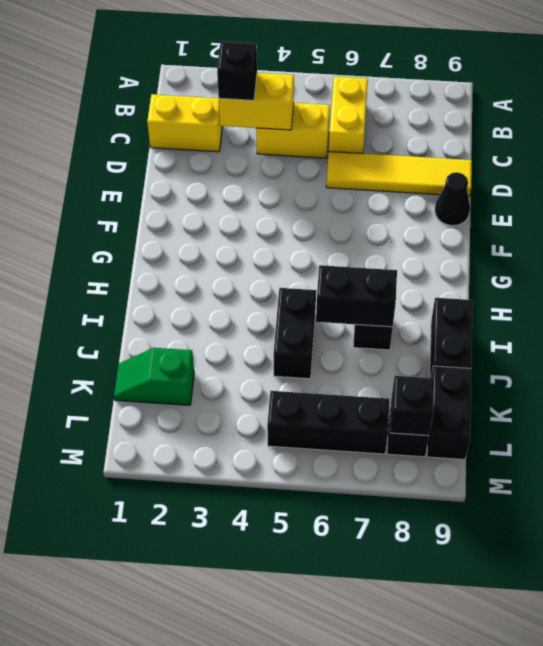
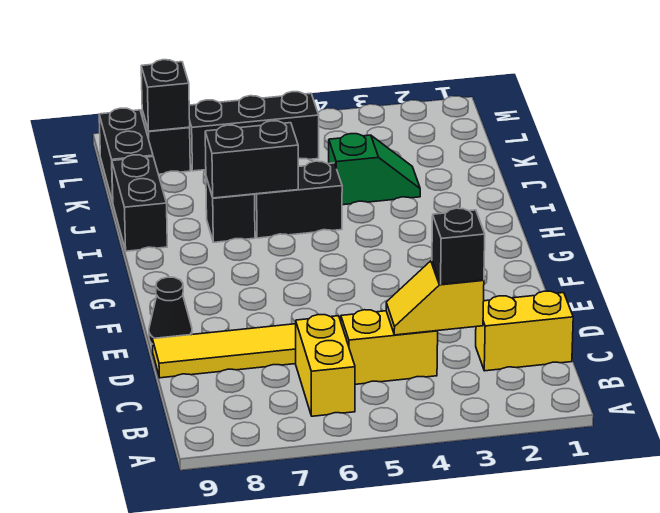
yellow 1x2 brick [219,73,294,130] -> yellow 1x2 slope [386,261,484,335]
black 1x2 brick [274,288,316,379] -> black 1x2 brick turned to [255,161,342,238]
green 1x2 slope [114,348,194,405] -> green 1x2 slope moved to [329,134,420,205]

